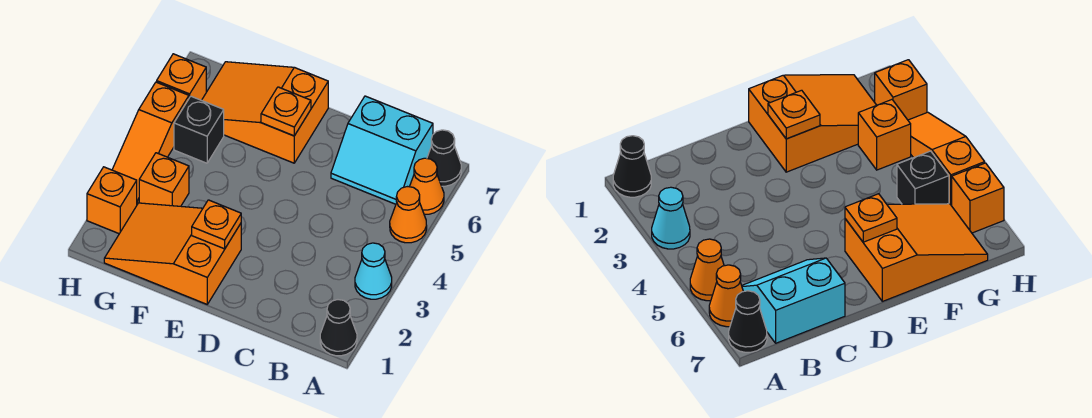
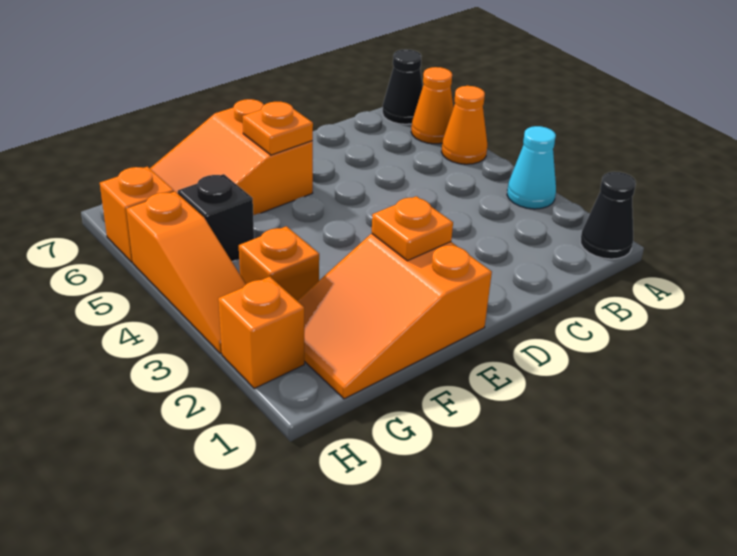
cyan 2x2 slope [331,96,433,204] -> none

